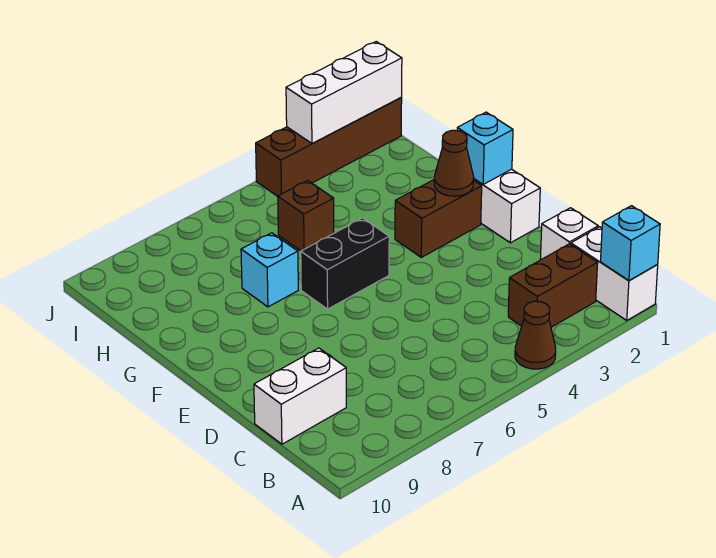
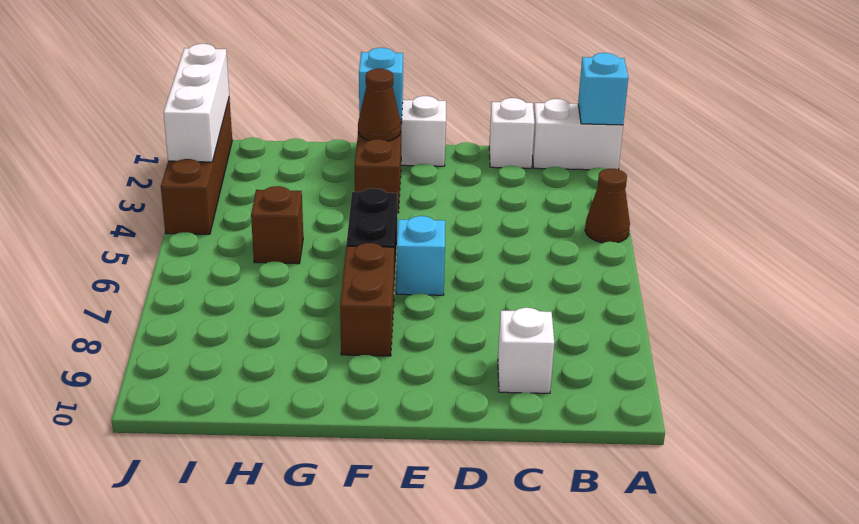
brown 1x2 brick [508,244,598,327] -> brown 1x2 brick moved to [340,243,394,356]
white 1x2 brick [254,348,346,444] -> white 1x1 brick [498,308,554,393]
cyan 1x1 brick [241,233,298,307] -> cyan 1x1 brick moved to [397,216,445,295]

